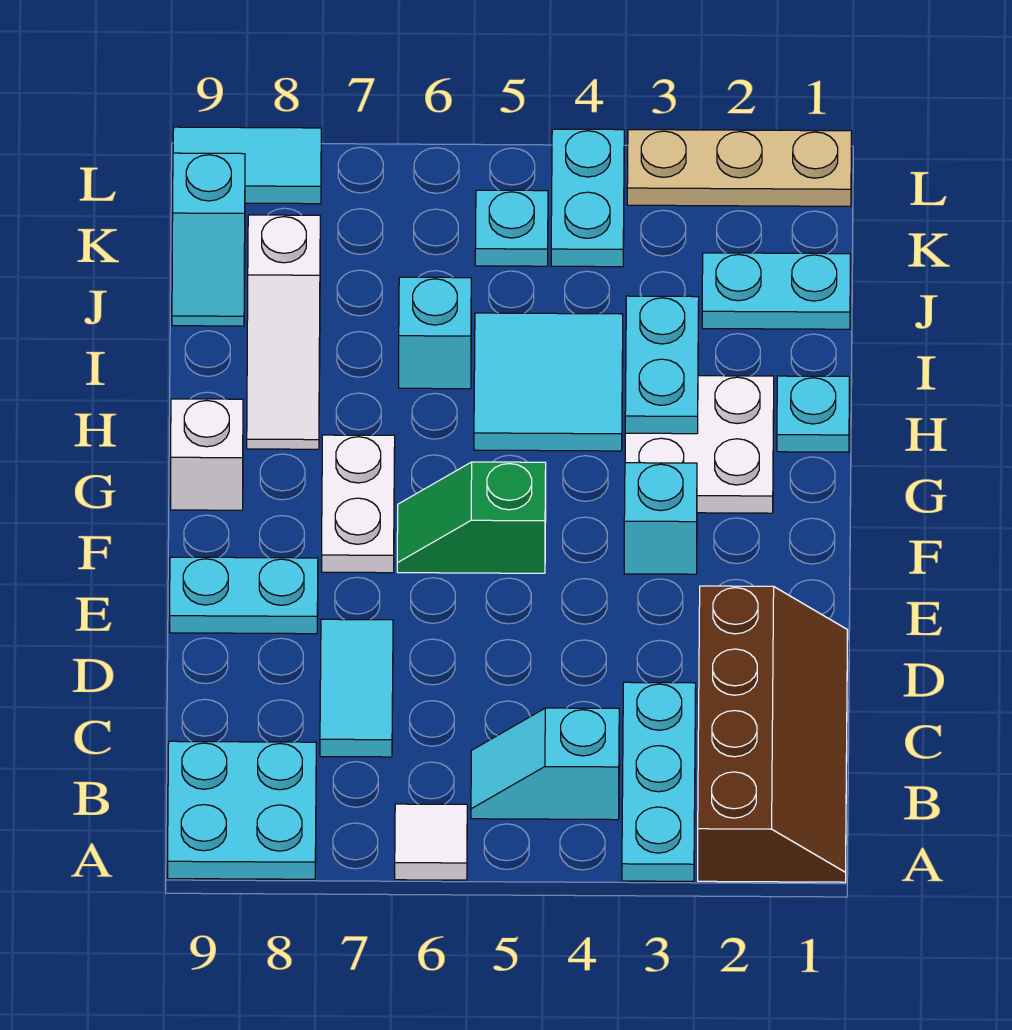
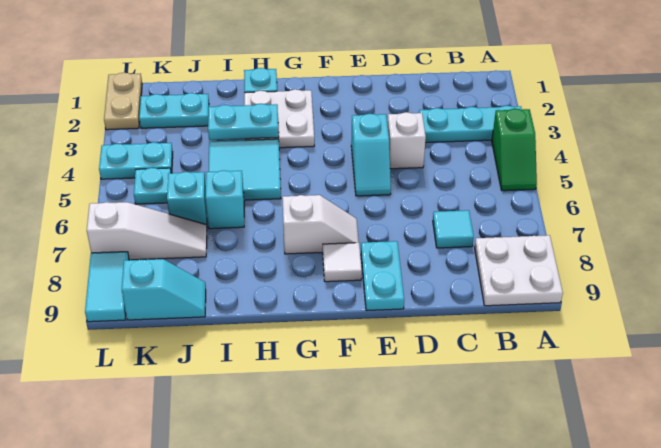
brown 2x4 slope [698,586,848,882] -> none
white 1x1 tile [395,804,467,880] -> white 1x1 tile moved to [323,243,362,282]
cyan 2x2 plate [168,741,316,879] -> white 2x2 plate [475,235,563,306]
cyan 1x2 slope [471,708,619,820] -> cyan 1x2 slope moved to [351,114,391,196]
cyan 1x2 tile [320,619,393,757] -> cyan 1x1 tile [433,210,474,248]
cyan 1x1 brick [624,463,697,574] -> cyan 1x1 brick moved to [167,172,207,227]
green 1x2 slope [397,462,546,573] -> green 1x2 slope moved to [492,109,537,191]
white 1x2 plate [322,435,395,573] -> white 1x2 slope [282,195,359,254]
white 1x1 brick [171,399,243,510] -> white 1x1 brick moved to [387,112,426,169]
white 1x3 slope [247,215,320,449] -> white 1x3 slope moved to [87,202,207,260]
cyan 1x2 plate [702,253,851,329] -> cyan 1x2 plate turned to [139,93,209,128]
tan 1x3 plate [627,130,852,206] -> tan 1x2 plate [104,73,142,130]

